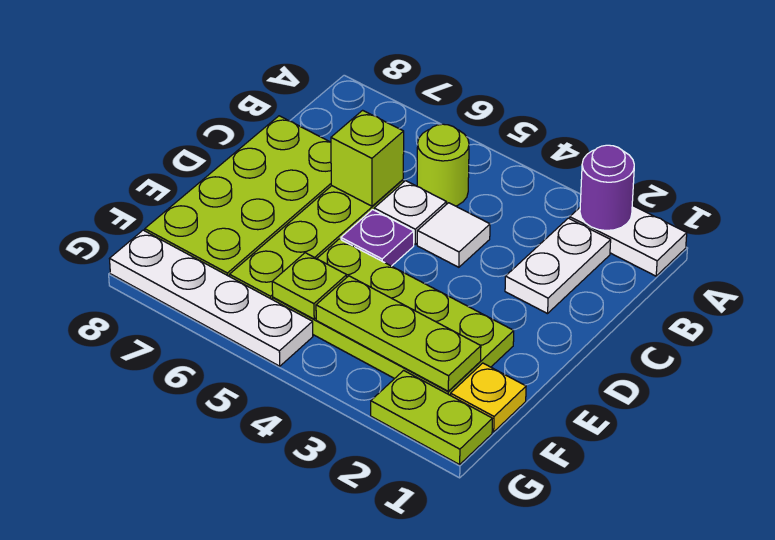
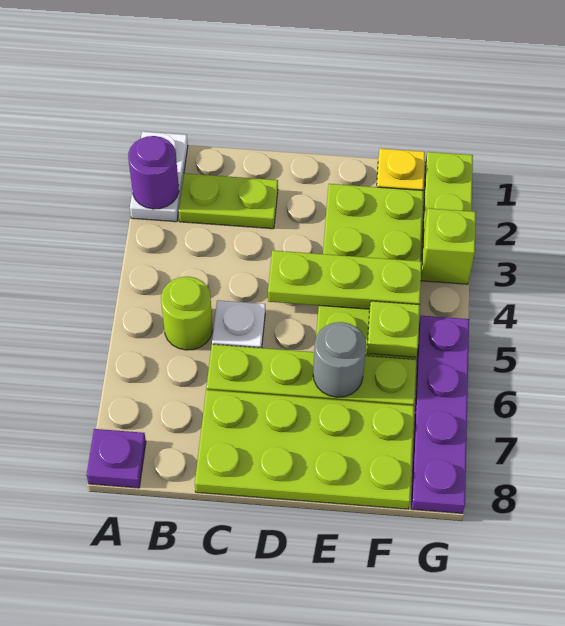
white 1x2 plate [505,218,611,314] -> lime 1x2 plate [179,173,278,229]
white 1x1 tile [417,203,490,267] -> none
lime 1x1 brick [331,110,404,206] -> lime 1x1 brick moved to [421,208,476,284]
purple 1x1 plate [341,210,414,266] -> purple 1x1 plate moved to [87,429,146,488]
none -> grey 1x1 round brick [313,322,366,397]
lime 1x3 plate [316,276,481,391] -> lime 1x3 plate turned to [268,250,422,309]
white 1x4 plate [110,230,313,366] -> purple 1x4 plate [411,316,469,513]

